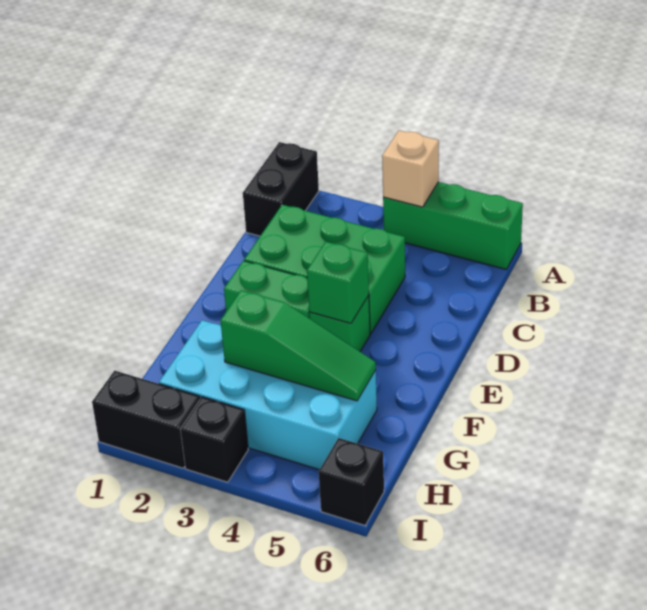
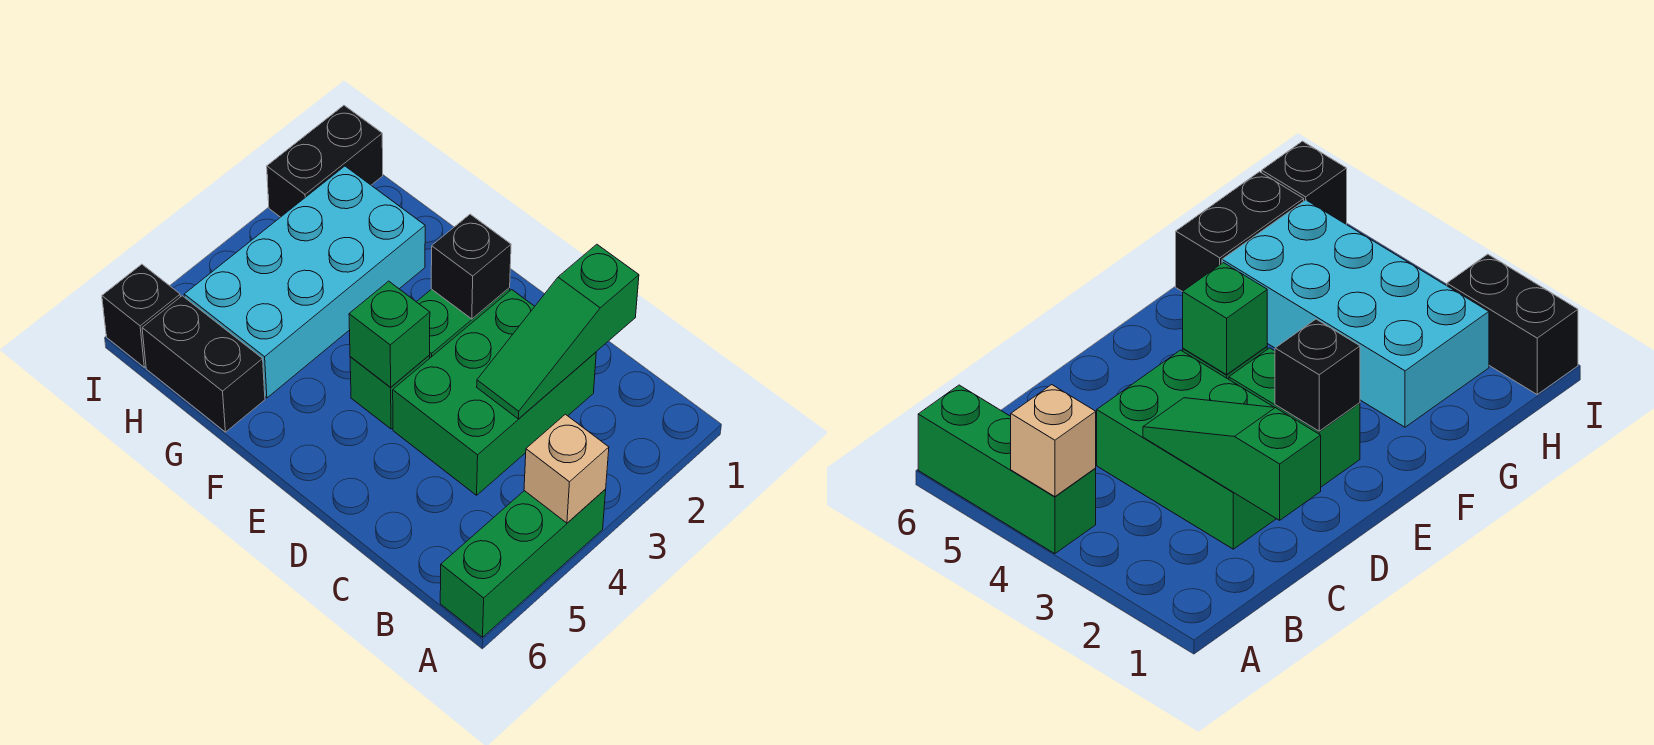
black 1x2 brick [243,142,319,236] -> black 1x2 brick moved to [142,296,265,432]
green 1x3 slope [220,290,376,401] -> green 1x3 slope moved to [477,244,639,419]
black 1x1 brick [180,397,248,482] -> black 1x1 brick moved to [431,214,511,319]

